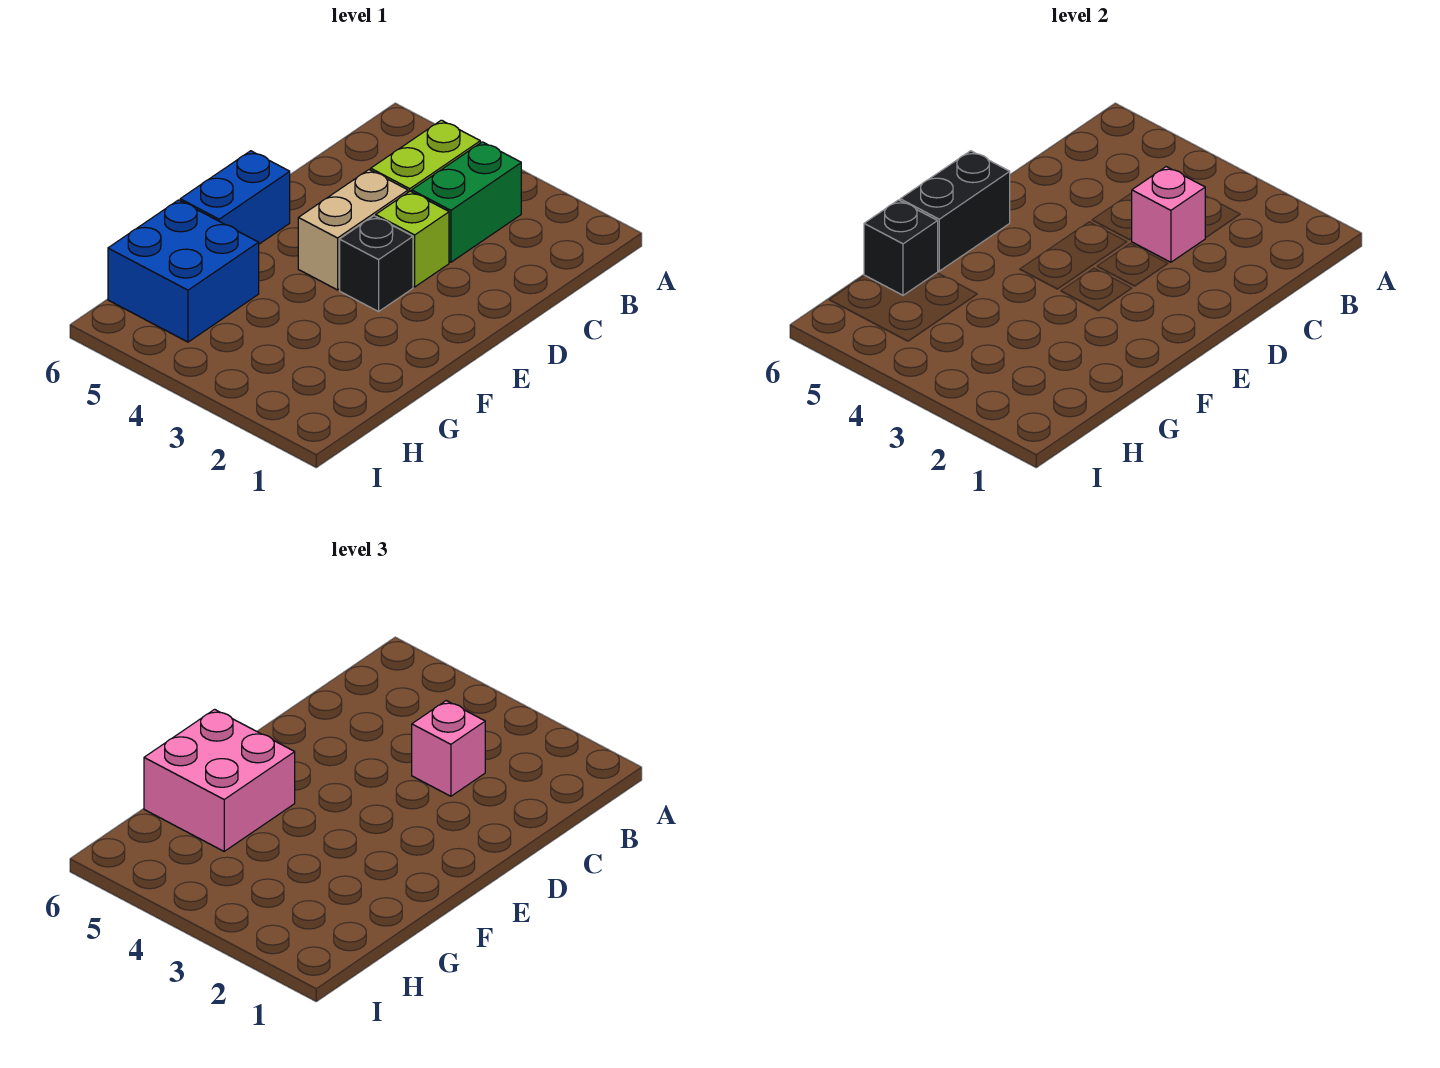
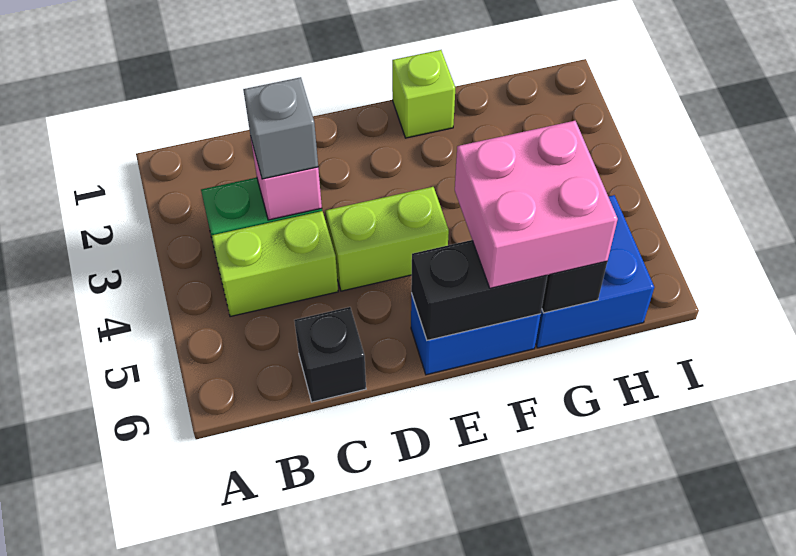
pink 1x1 brick [412,701,485,796] -> grey 1x1 brick [243,77,318,179]
lime 1x1 brick [376,191,449,287] -> lime 1x1 brick moved to [392,50,455,138]
tan 1x2 brick [298,170,408,290] -> lime 1x2 brick [325,187,449,291]
black 1x1 brick [340,216,413,312] -> black 1x1 brick moved to [294,307,366,402]

